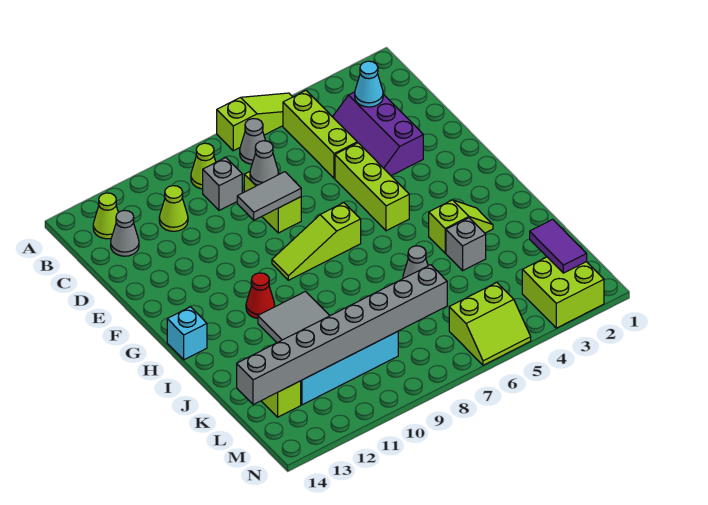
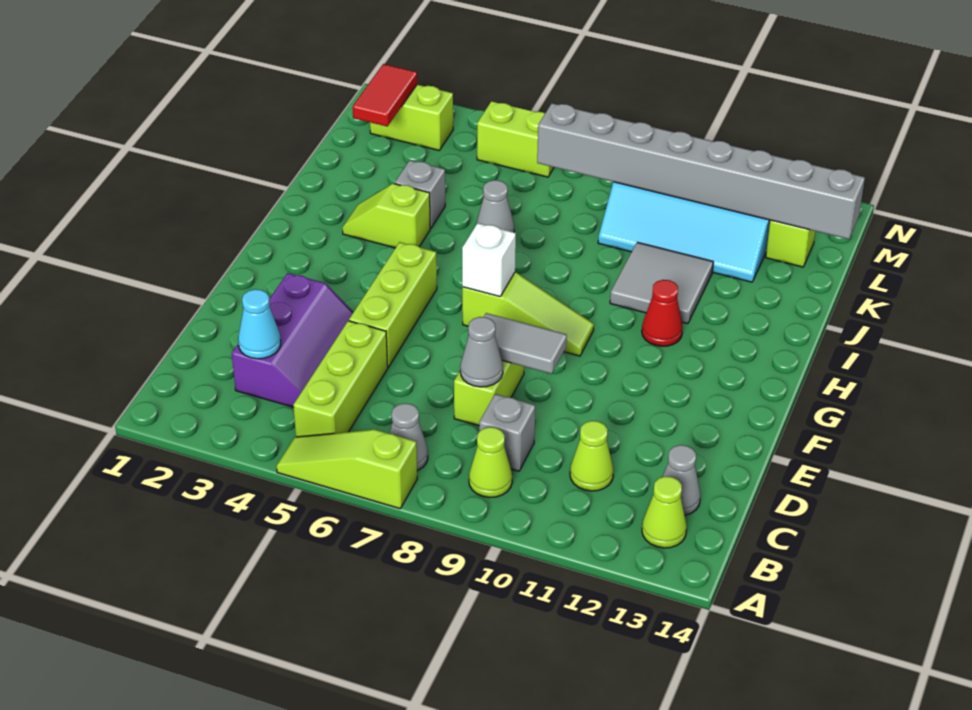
none -> white 1x1 brick [462,223,516,296]
cyan 1x1 brick [167,307,207,360] -> none
purple 1x2 tile [530,219,587,273] -> red 1x2 tile [353,64,417,127]
lime 2x2 brick [522,257,604,328] -> lime 1x2 brick [370,85,453,150]

